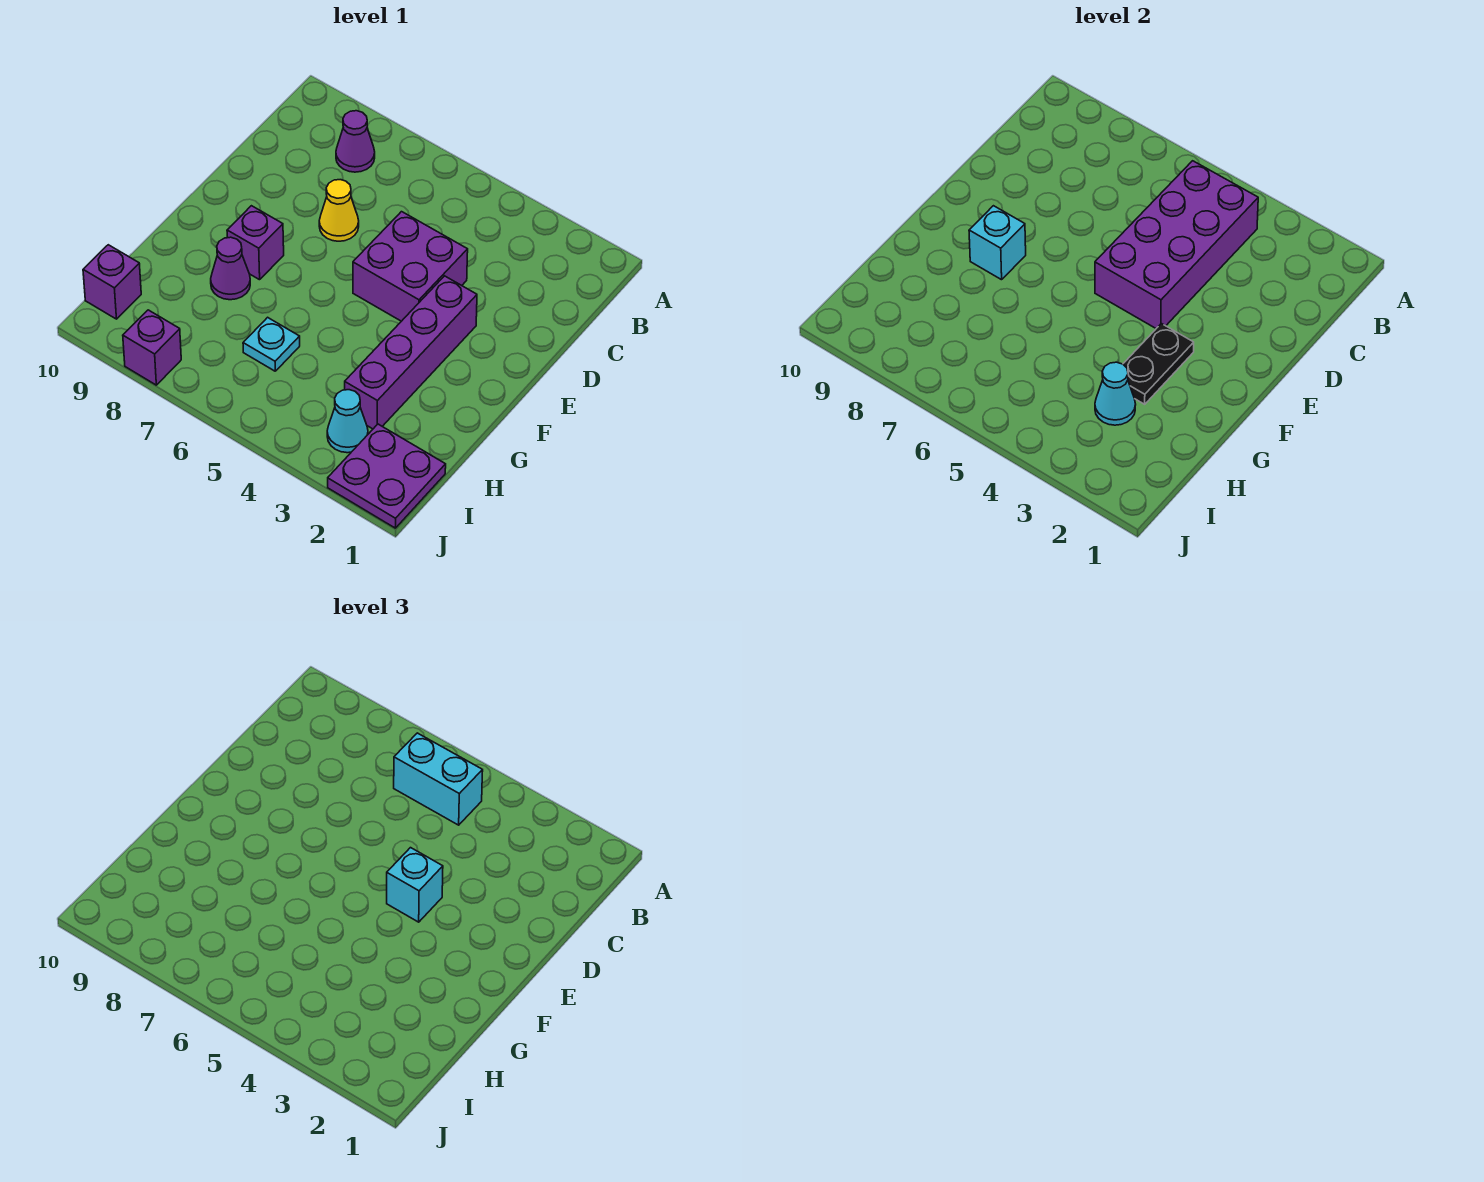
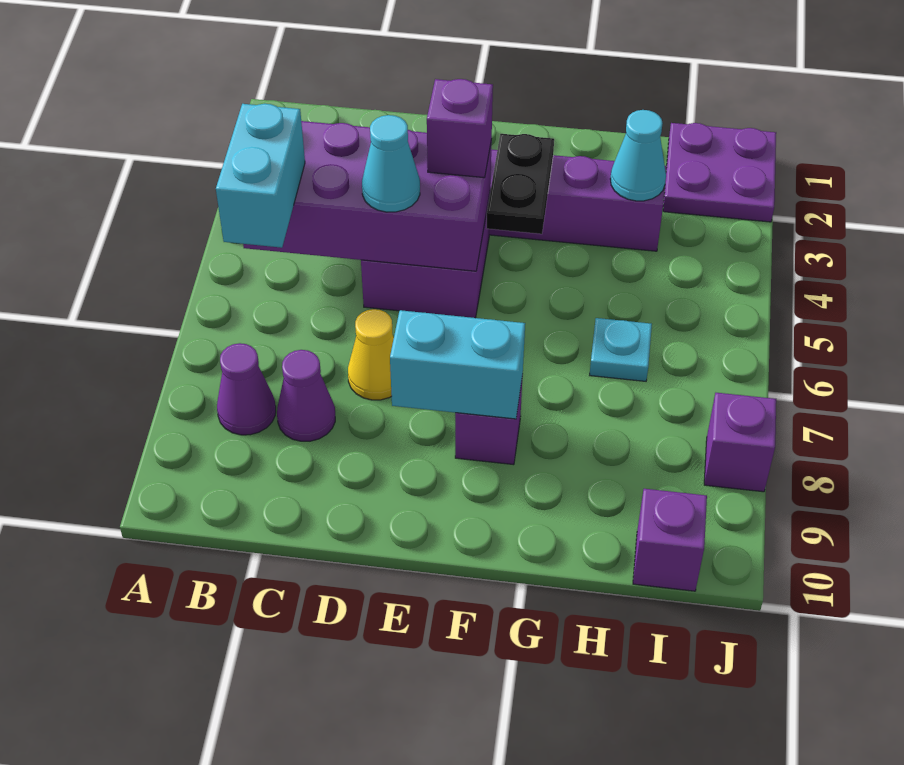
cyan 1x1 brick [387,848,443,922] -> purple 1x1 brick [427,79,493,178]
black 1x2 plate [1123,324,1194,404] -> black 1x2 plate turned to [487,134,554,234]
cyan 1x1 brick [969,206,1026,280] -> cyan 1x2 brick [390,310,525,419]
purple 1x1 cone [211,237,250,300] -> purple 1x1 cone moved to [277,350,335,441]
cyan 1x1 cone [327,390,368,453] -> cyan 1x1 cone moved to [362,115,420,212]

